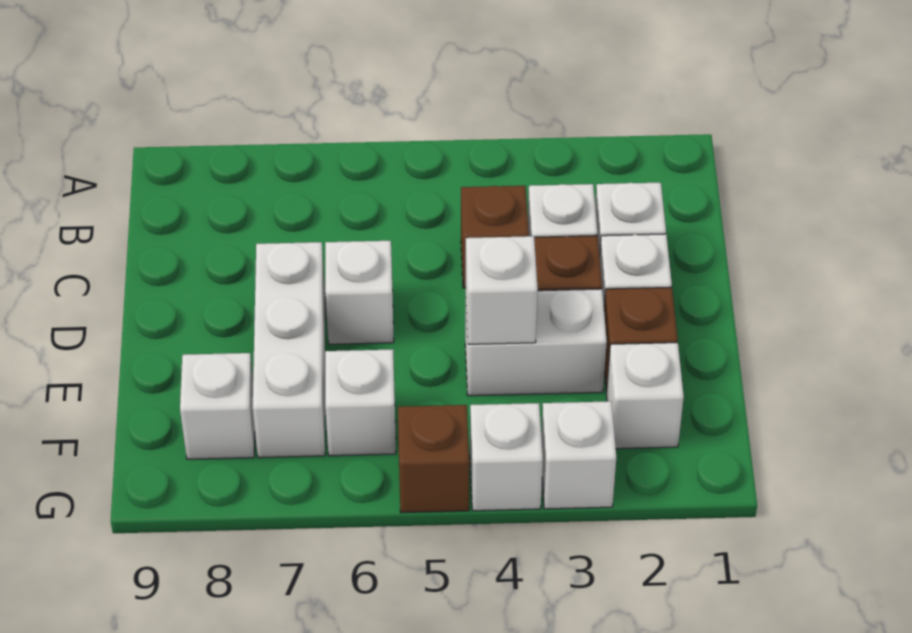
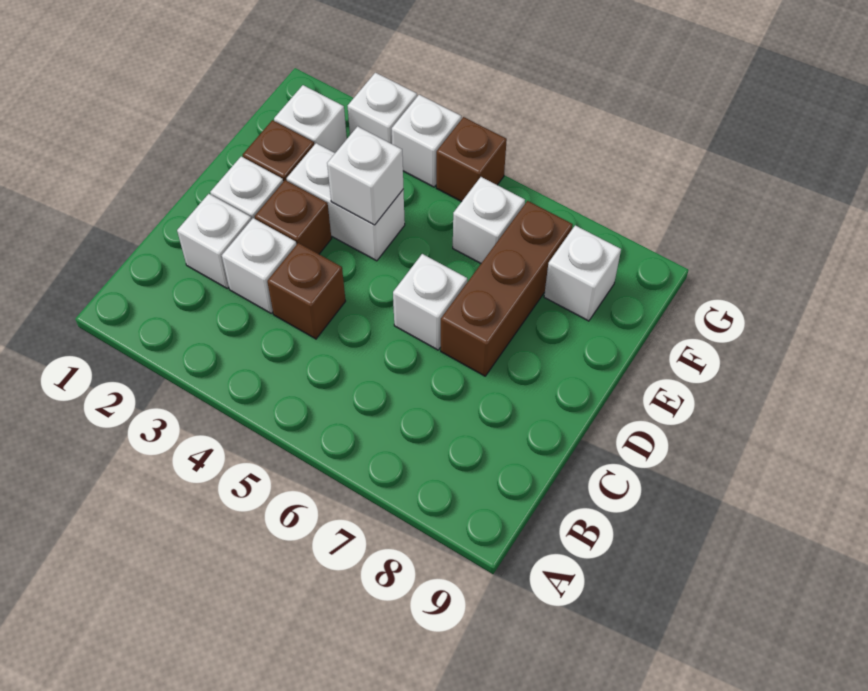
white 1x3 brick [253,242,325,458] -> brown 1x3 brick [441,201,573,376]

